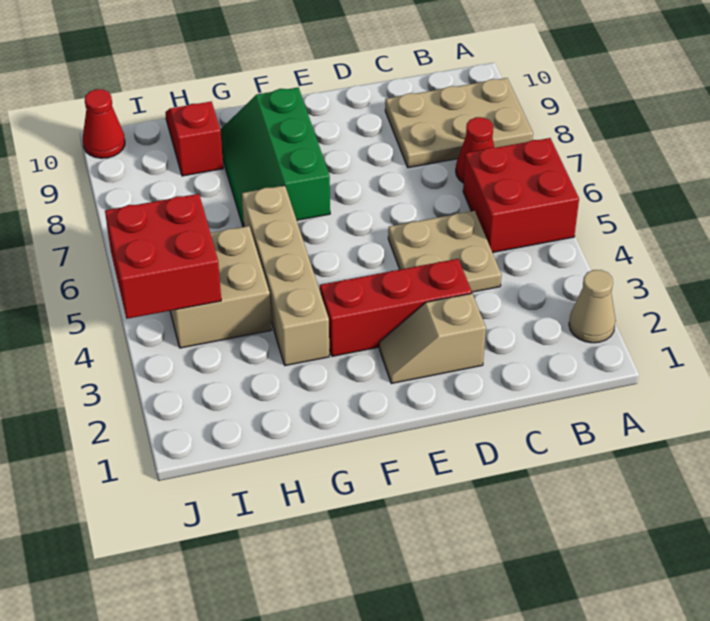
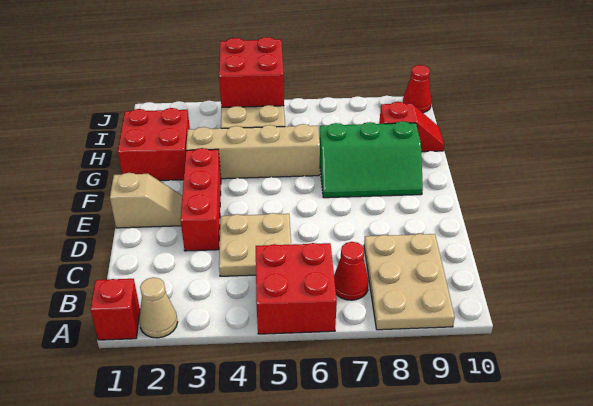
none -> red 1x1 brick [90,279,140,340]
tan 1x2 slope [379,293,486,384] -> tan 1x2 slope turned to [110,173,182,228]
green 2x3 slope [220,88,330,227] -> green 2x3 slope turned to [319,121,423,198]
none -> red 2x2 brick [118,108,190,181]

